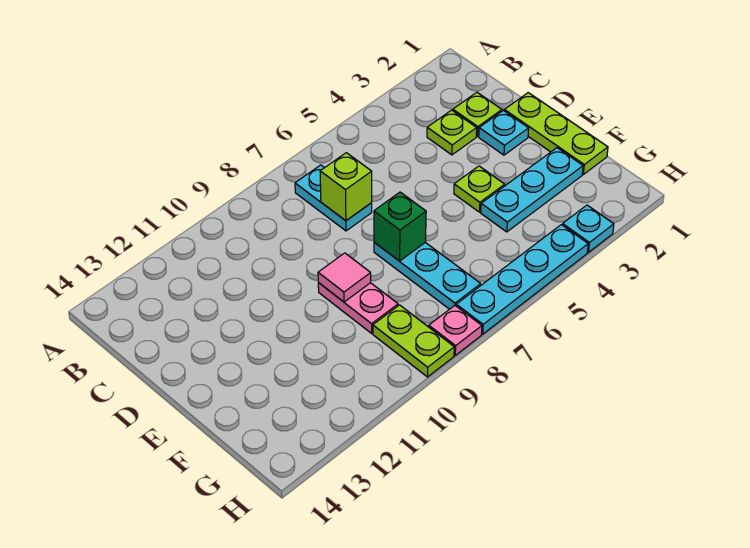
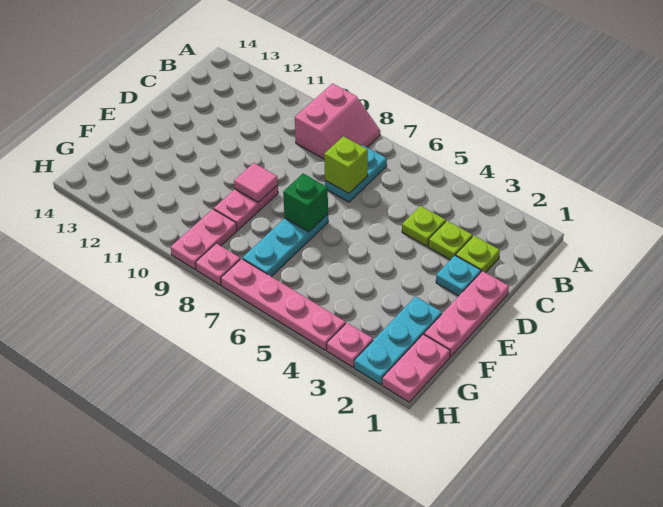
none -> pink 2x2 slope [295,83,380,159]
lime 1x3 plate [504,93,608,174] -> pink 1x3 plate [424,271,509,357]
lime 1x1 plate [454,166,505,212] -> lime 1x1 plate moved to [402,206,446,246]
cyan 1x3 plate [481,148,583,232] -> cyan 1x3 plate turned to [354,296,442,385]
none -> pink 1x2 plate [382,334,450,402]
lime 1x2 plate [373,305,454,377] -> pink 1x2 plate [171,209,237,269]
cyan 1x1 plate [563,205,614,252] -> pink 1x1 plate [327,323,373,367]
cyan 1x4 plate [456,225,588,334] -> pink 1x4 plate [221,259,346,350]

